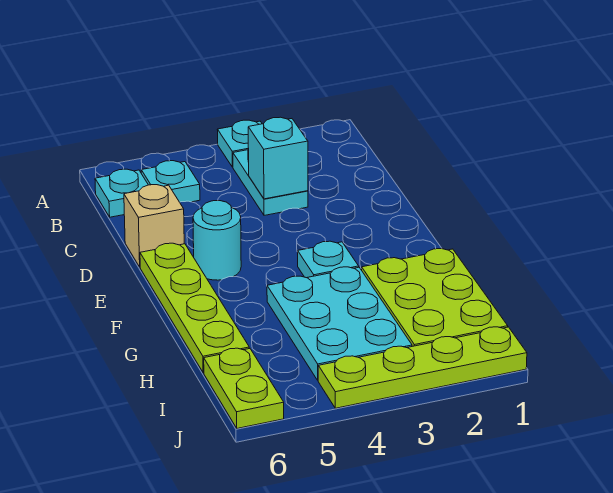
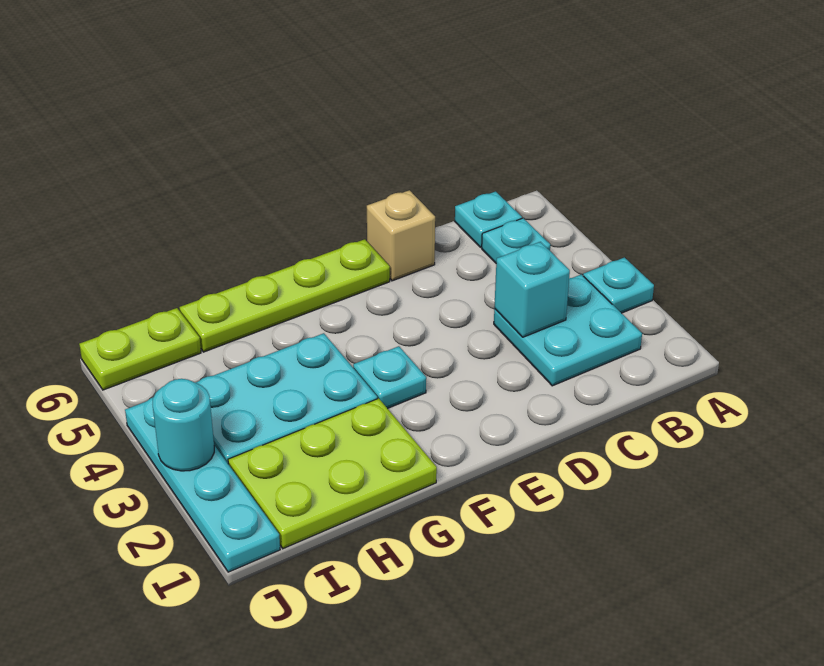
cyan 1x2 plate [233,149,308,215] -> cyan 2x2 plate [494,274,642,386]
cyan 1x1 round brick [193,201,241,280] -> cyan 1x1 round brick moved to [153,379,214,471]
lime 1x4 plate [318,327,527,408] -> cyan 1x4 plate [125,398,280,572]

